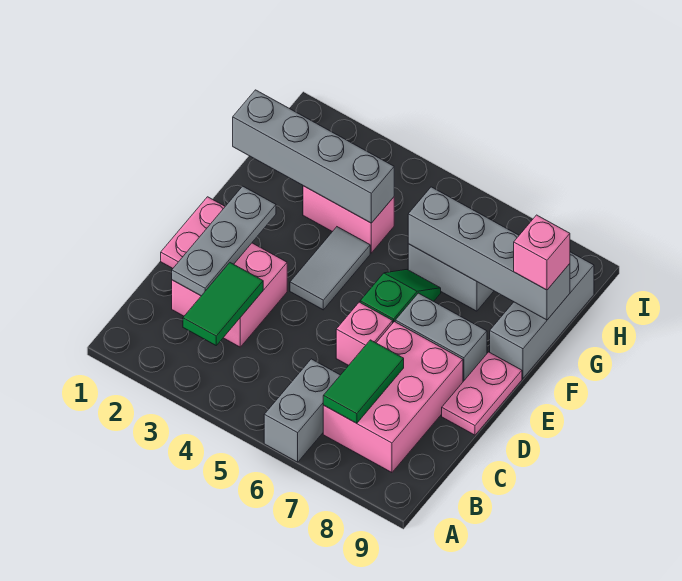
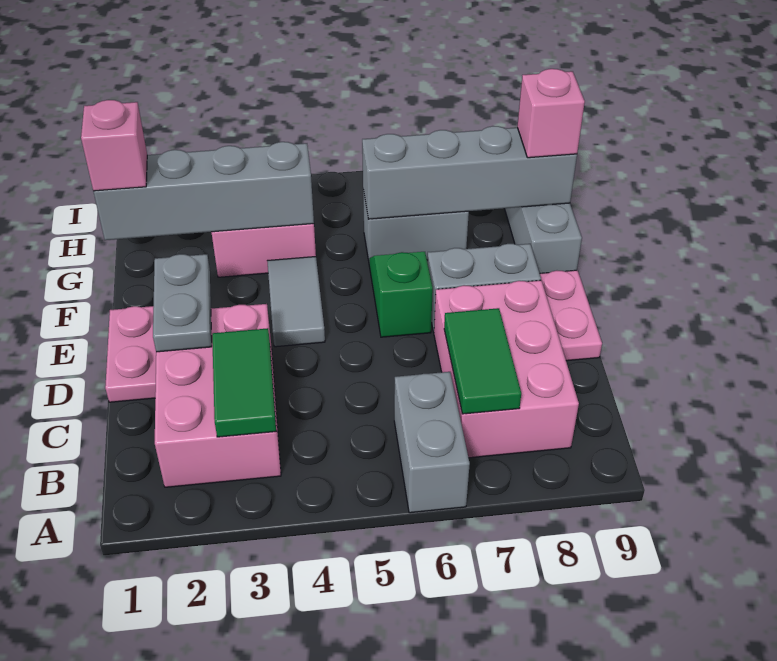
pink 2x2 brick [172,243,287,347] -> pink 2x3 brick [155,304,281,487]
grey 1x3 plate [172,186,276,296] -> grey 1x2 plate [153,254,212,352]
pink 1x1 brick [336,302,393,366] -> pink 1x1 brick moved to [81,100,147,191]

